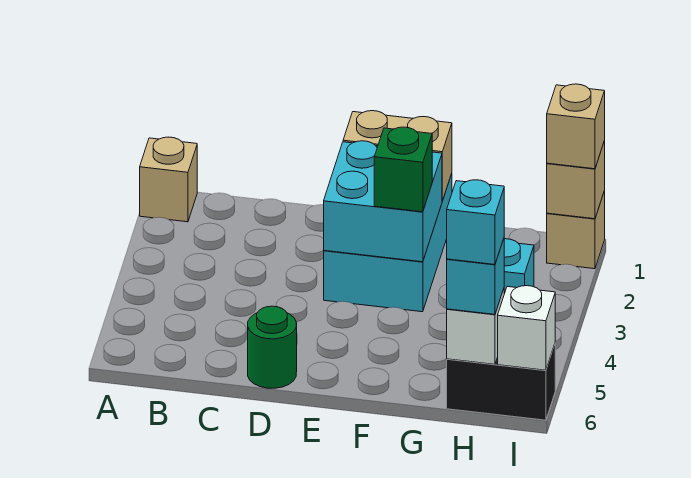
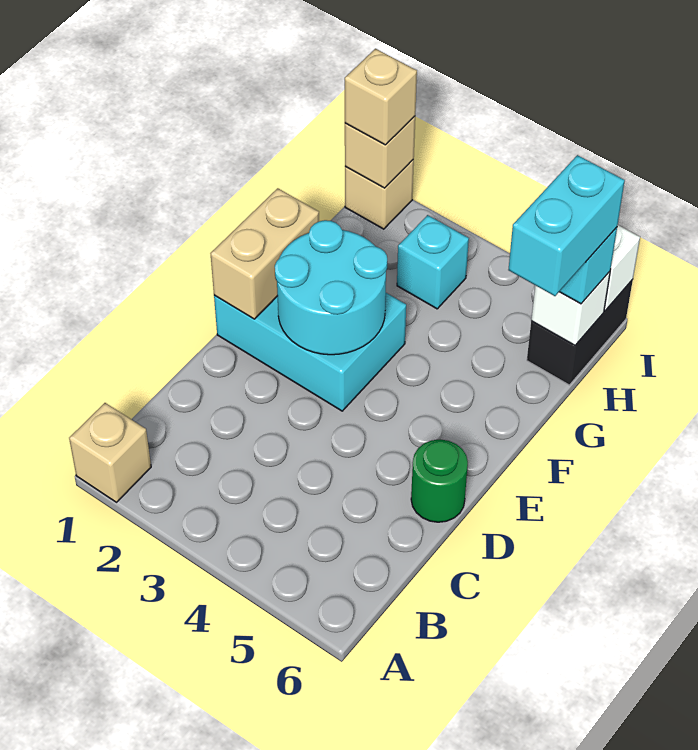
cyan 2x2 brick [324,141,442,262] -> cyan 2x2 round brick [275,220,387,355]
green 1x1 brick [374,127,432,212] -> none
cyan 1x1 brick [447,180,504,265] -> cyan 1x2 brick [508,155,625,296]

